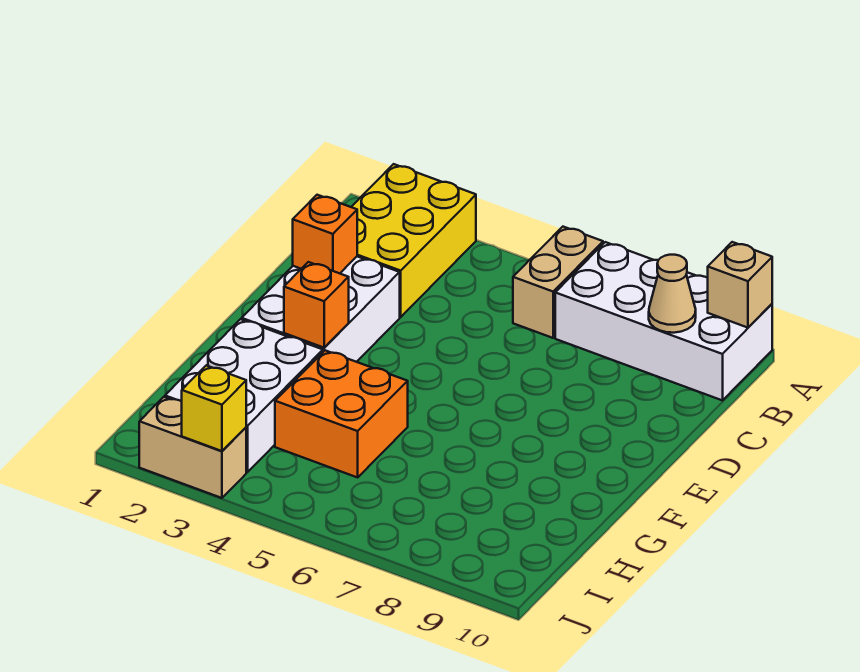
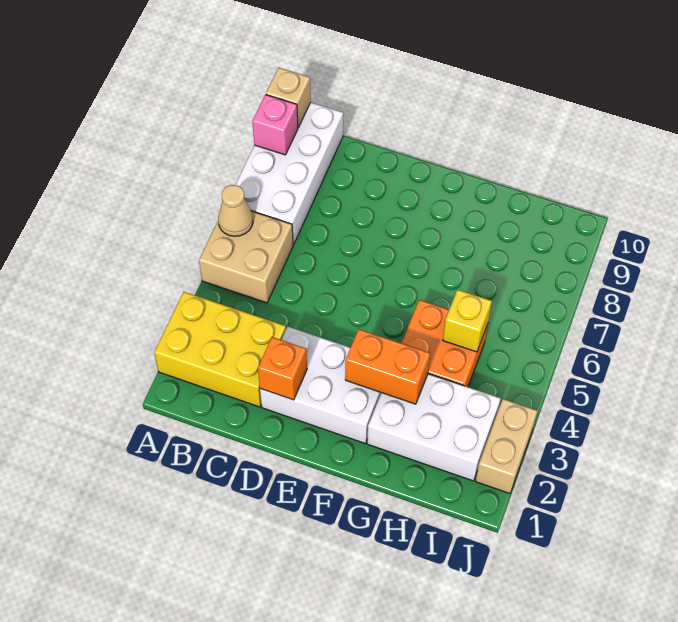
tan 1x2 brick [513,227,603,338] -> tan 2x2 brick [199,211,293,303]
none -> pink 1x1 brick [252,95,298,155]
tan 1x1 cone [649,255,696,333] -> tan 1x1 cone moved to [218,185,253,236]
orange 1x1 brick [284,262,349,348] -> orange 1x2 brick [345,329,430,404]
yellow 1x1 brick [182,365,246,451] -> yellow 1x1 brick moved to [443,290,492,352]

